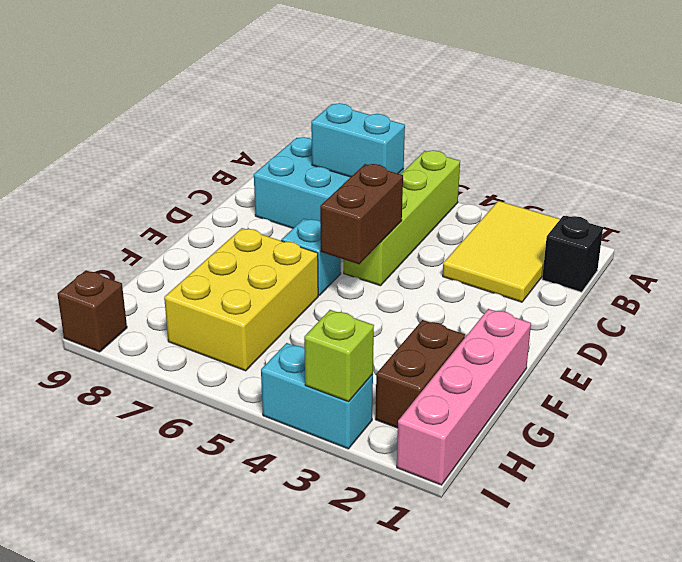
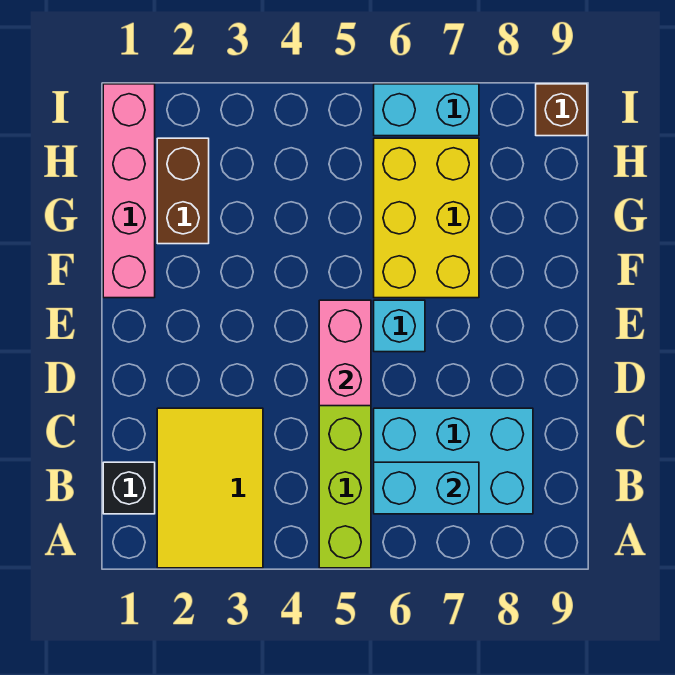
brown 1x2 brick [320,164,403,264] -> pink 1x2 brick [319,300,371,406]
cyan 1x2 brick [261,343,373,449] -> cyan 1x2 brick moved to [374,84,479,136]
lime 1x1 brick [304,310,374,402] -> none

